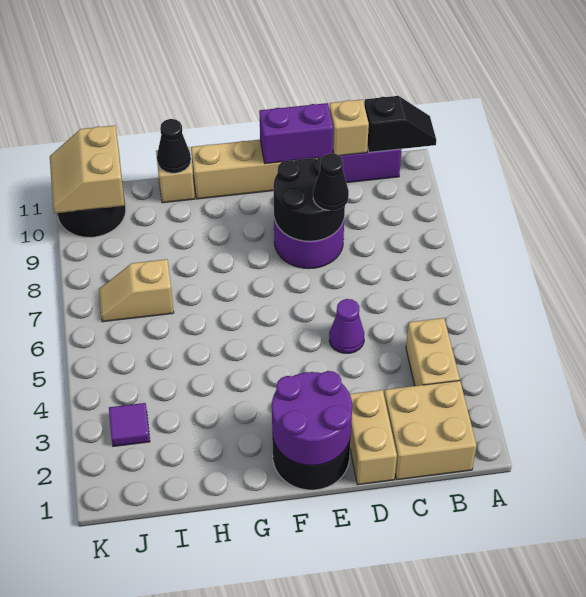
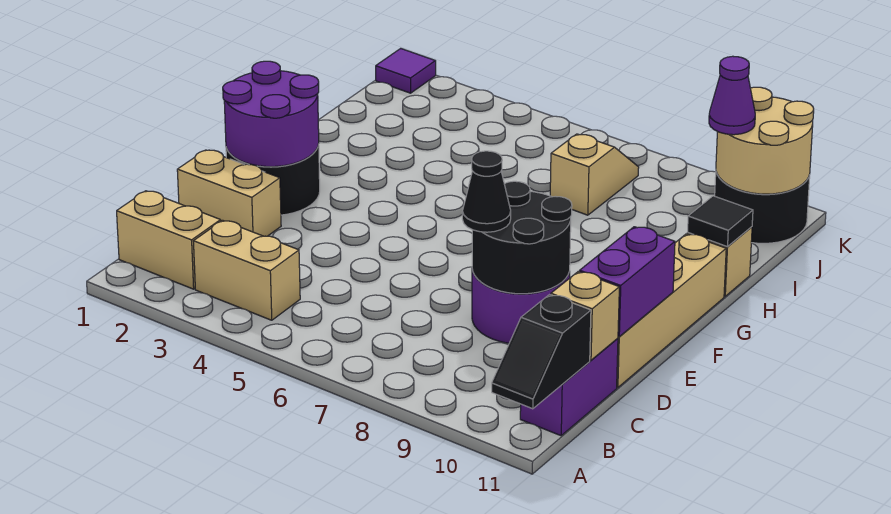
tan 2x2 brick [384,381,477,480] -> tan 1x2 brick [117,191,221,289]
purple 1x1 cone [329,299,364,353] -> purple 1x1 cone moved to [709,56,755,135]
black 1x1 cone [157,119,191,173] -> black 1x1 tile [688,196,753,247]
purple 1x1 tile [109,403,150,446] -> purple 1x1 tile moved to [376,48,436,93]
tan 2x2 slope [50,125,125,213] -> tan 2x2 round brick [716,87,814,194]

